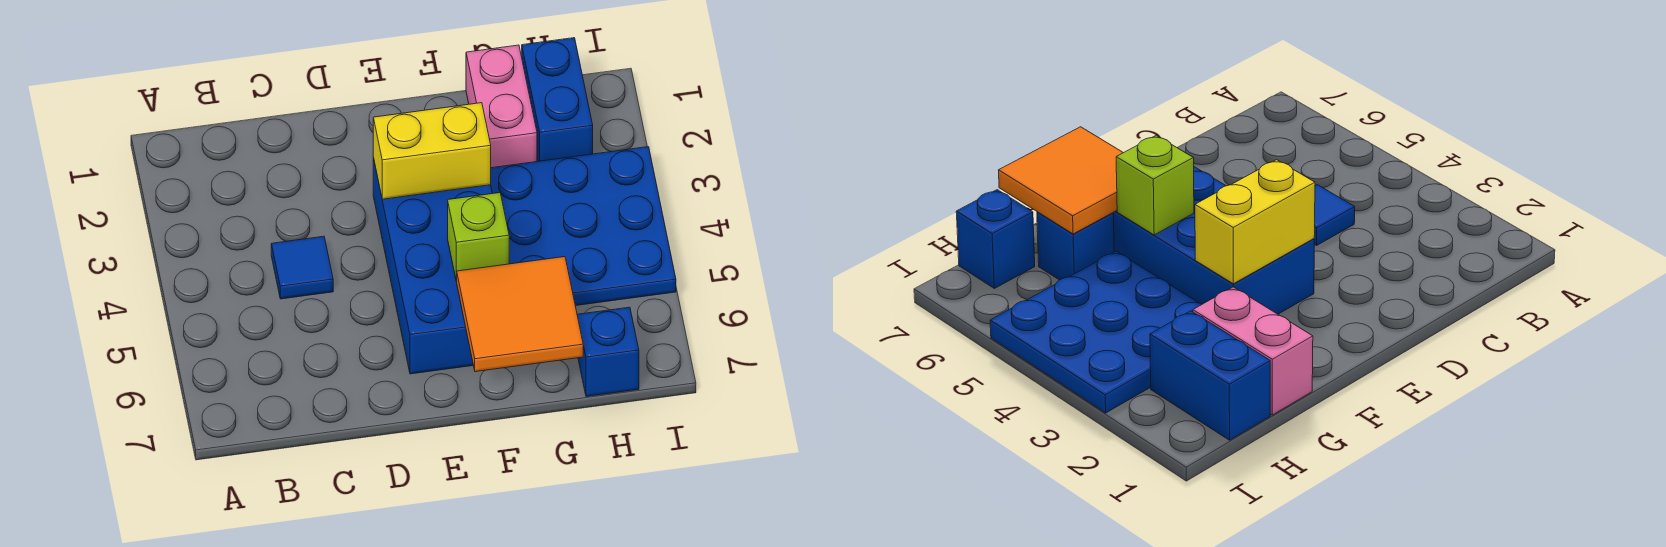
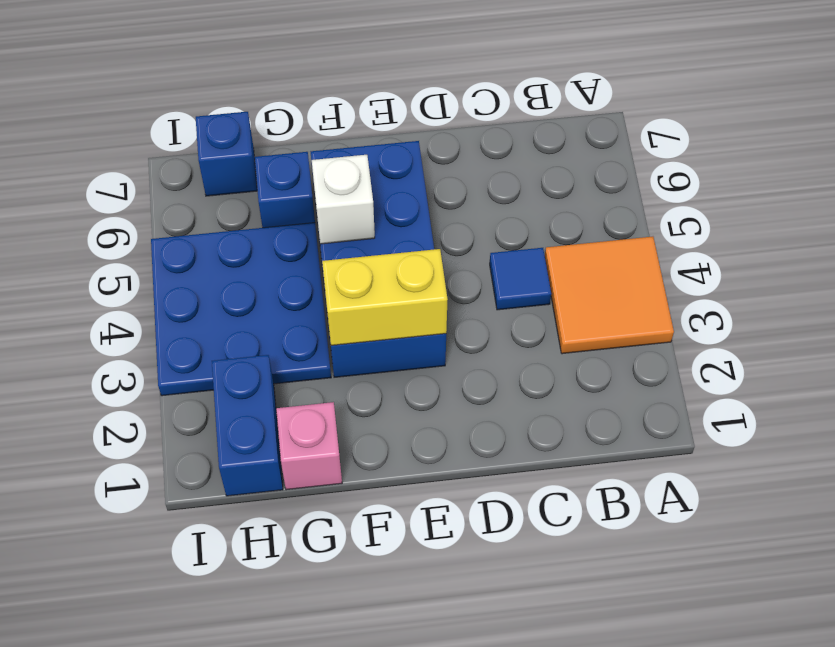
lime 1x1 brick [448,193,509,281] -> white 1x1 brick [311,155,375,244]
orange 2x2 tile [456,257,583,372] -> orange 2x2 tile moved to [545,237,674,354]
pink 1x2 brick [466,45,537,168] -> pink 1x1 brick [276,402,342,490]

